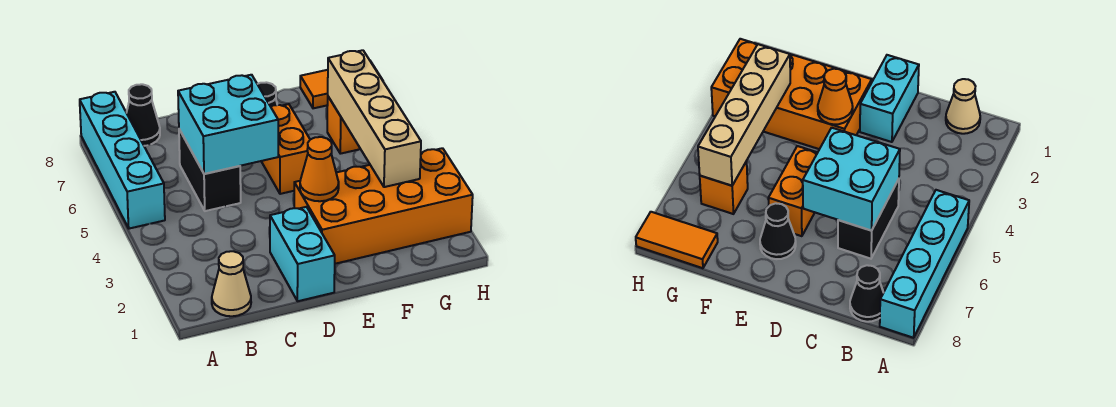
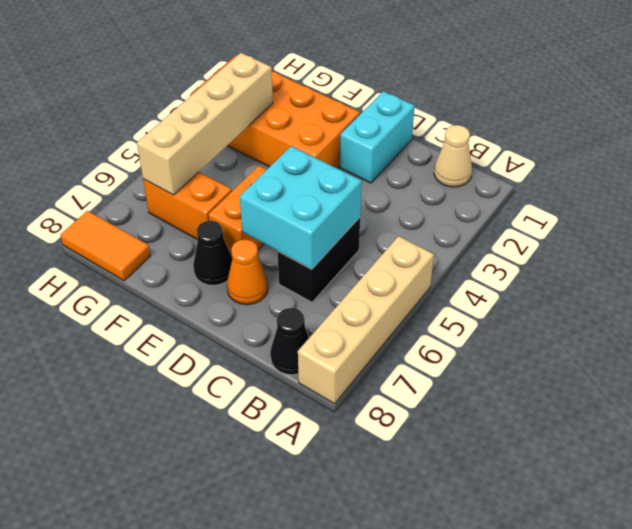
cyan 1x4 brick [80,92,165,229] -> tan 1x4 brick [298,236,434,404]
orange 1x1 cone [300,137,339,201] -> orange 1x1 cone moved to [227,239,268,305]
orange 1x1 brick [327,97,360,154] -> orange 1x2 brick [143,172,232,240]

